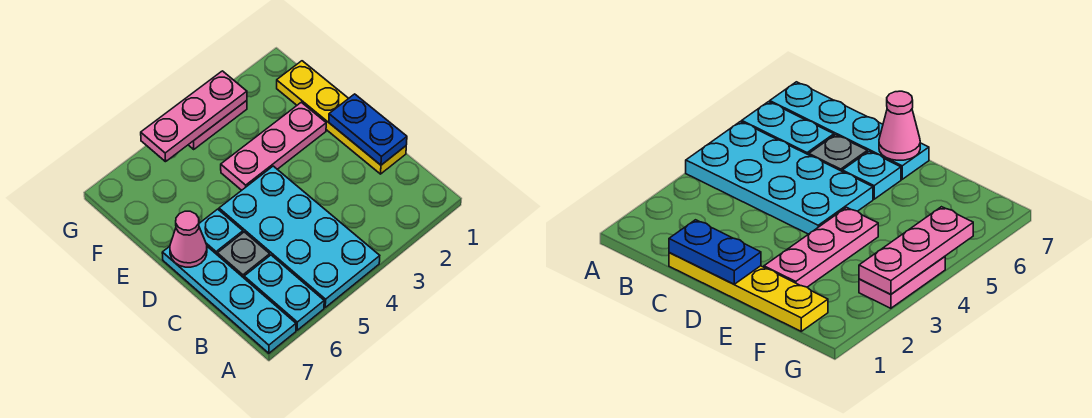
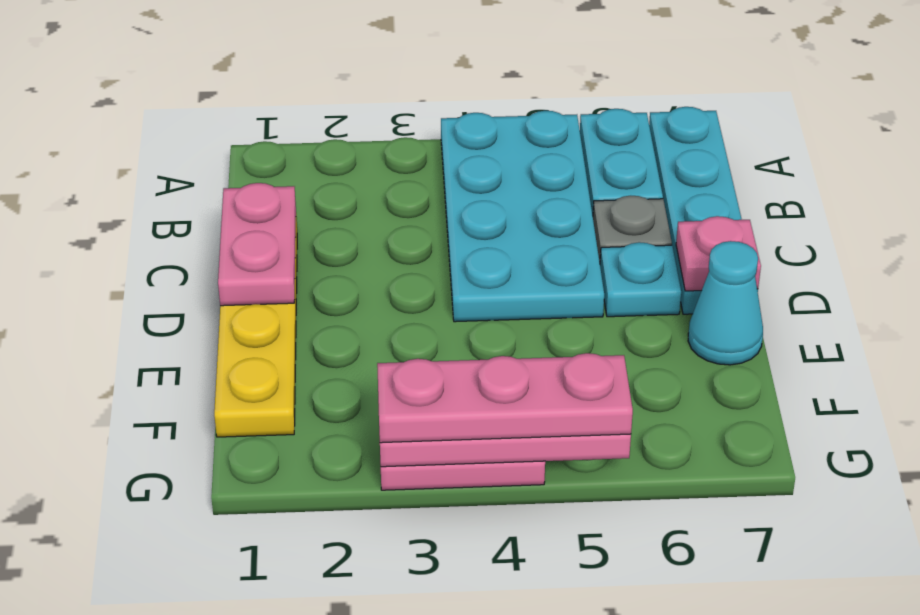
blue 1x2 plate [329,94,407,165] -> pink 1x2 plate [218,183,296,306]
pink 1x1 cone [170,211,207,267] -> pink 1x1 plate [676,216,761,291]
pink 1x3 plate [221,102,326,190] -> pink 1x3 plate moved to [377,353,633,443]
none -> cyan 1x1 cone [688,241,763,365]

